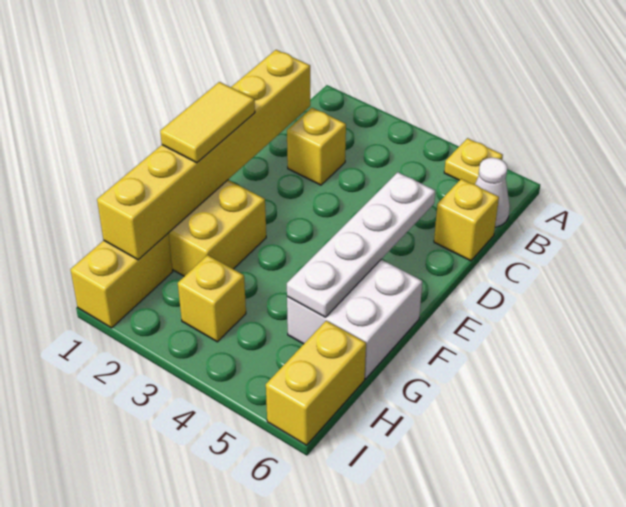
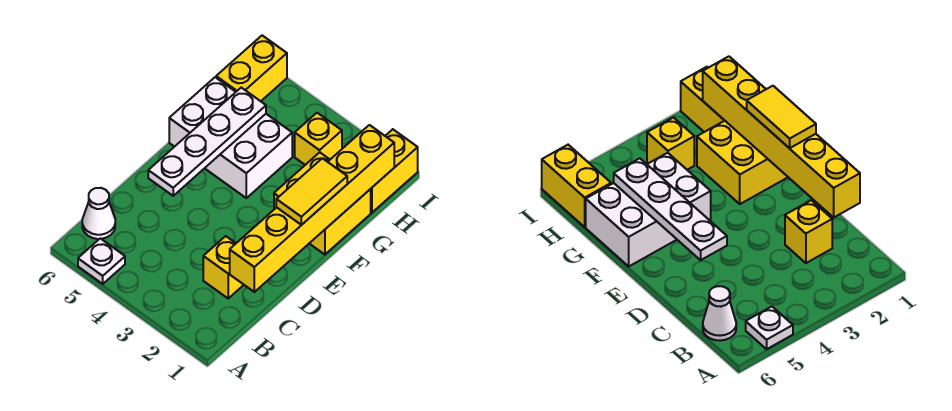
yellow 1x1 plate [444,138,503,184] -> white 1x1 plate [78,238,125,284]
yellow 1x1 brick [434,179,499,261] -> none
white 2x2 brick [287,259,422,379] -> white 2x3 brick [169,77,292,198]

